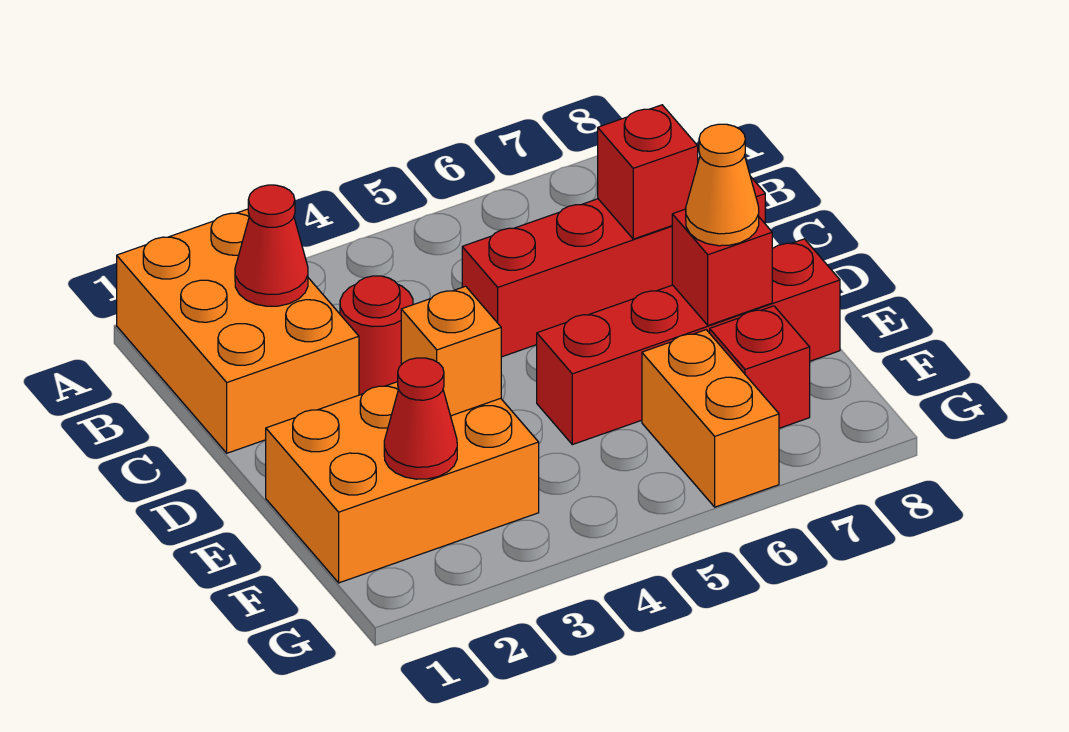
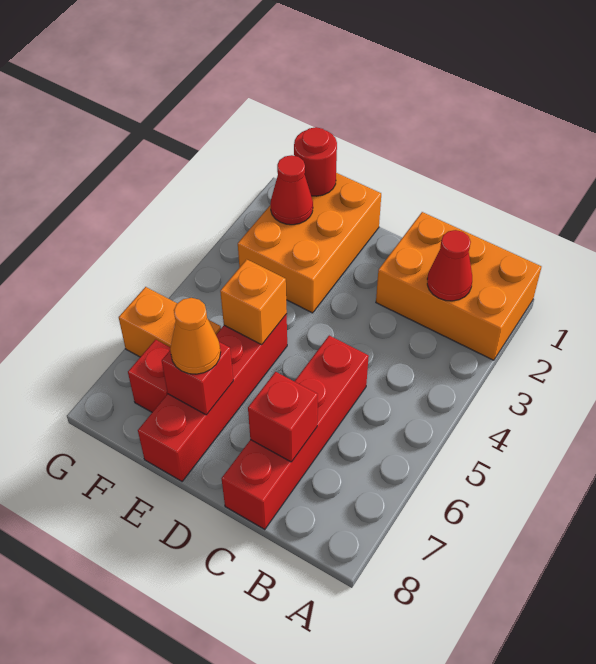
red 1x1 round brick [340,276,413,395] -> red 1x1 round brick moved to [294,127,337,196]
orange 1x1 brick [401,286,501,416] -> orange 1x1 brick moved to [220,259,287,345]

